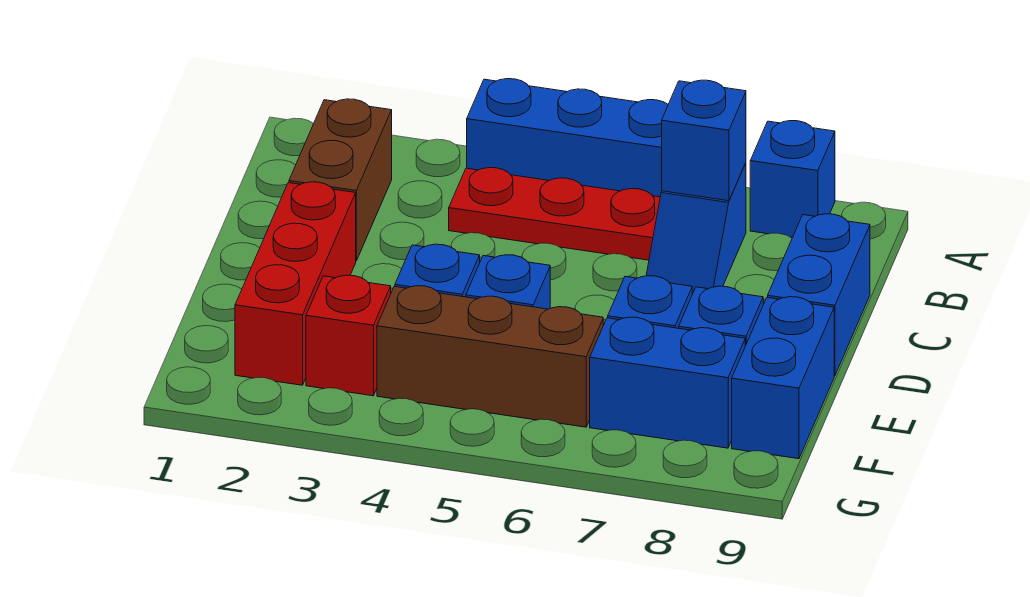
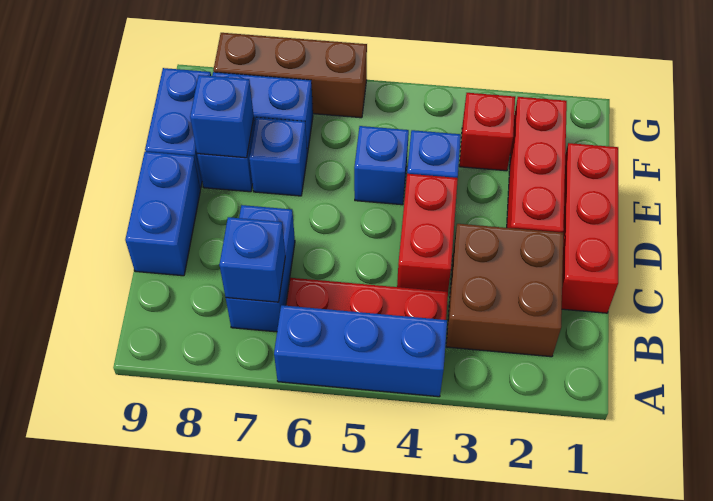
blue 1x1 brick [750,121,835,237] -> blue 1x1 brick moved to [190,75,254,158]
brown 1x2 brick [289,99,392,261] -> brown 2x2 brick [446,224,563,357]
blue 1x2 slope [646,163,746,294] -> blue 1x2 brick [226,205,295,332]
none -> red 1x3 brick [562,143,618,313]
none -> red 1x2 brick [397,174,458,292]
brown 1x3 brick [377,286,603,427] -> brown 1x3 brick moved to [213,33,367,118]

